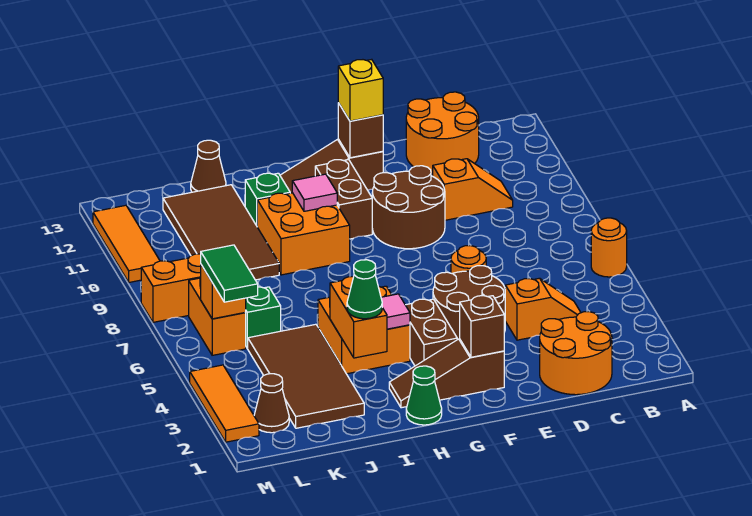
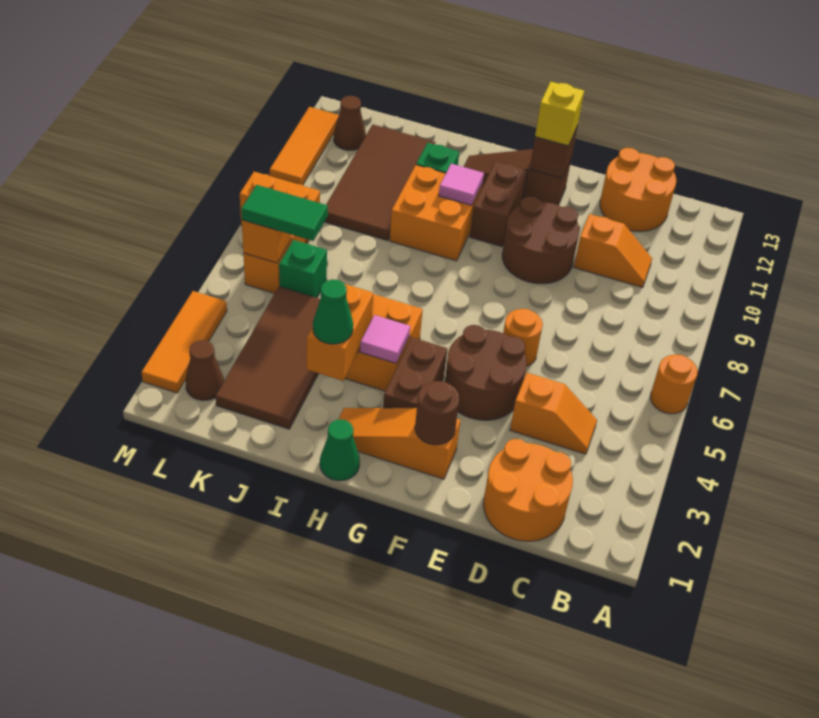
brown 1x3 slope [389,339,504,408] -> orange 1x3 slope [339,408,460,479]
brown 1x1 brick [460,296,504,357] -> brown 1x1 round brick [415,381,459,445]
brown 1x1 cone [191,140,226,192] -> brown 1x1 cone moved to [334,96,366,150]
green 1x2 tile [201,245,258,302] -> green 1x2 tile turned to [241,185,328,241]

